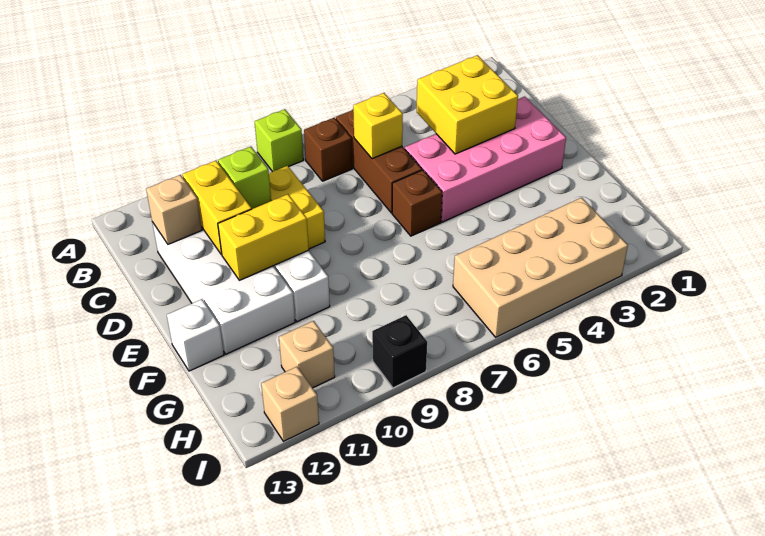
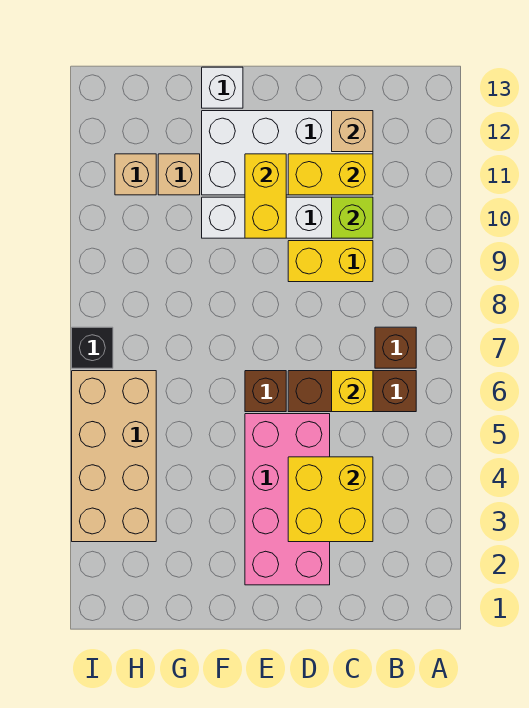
lime 1x1 brick [255,109,303,172] -> none
black 1x1 brick [372,315,427,388] -> black 1x1 brick moved to [72,327,113,368]
tan 1x1 brick [261,367,319,441] -> tan 1x1 brick moved to [158,154,200,195]

